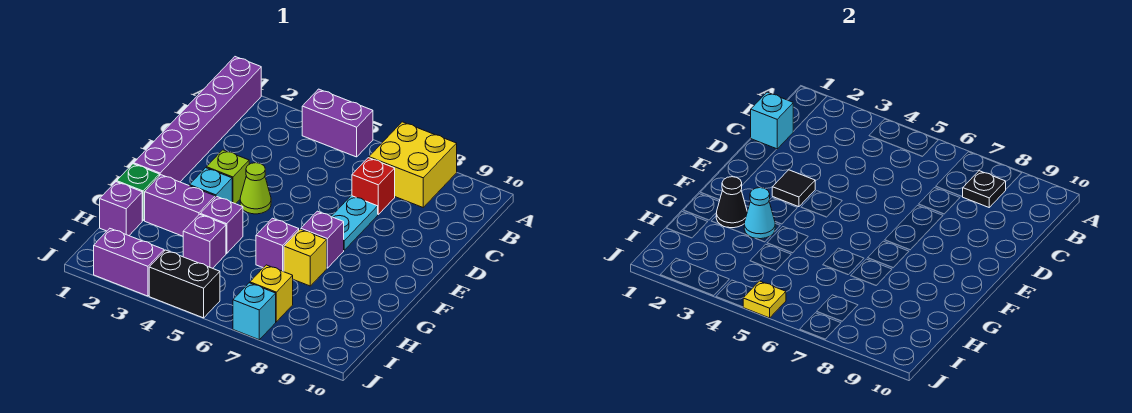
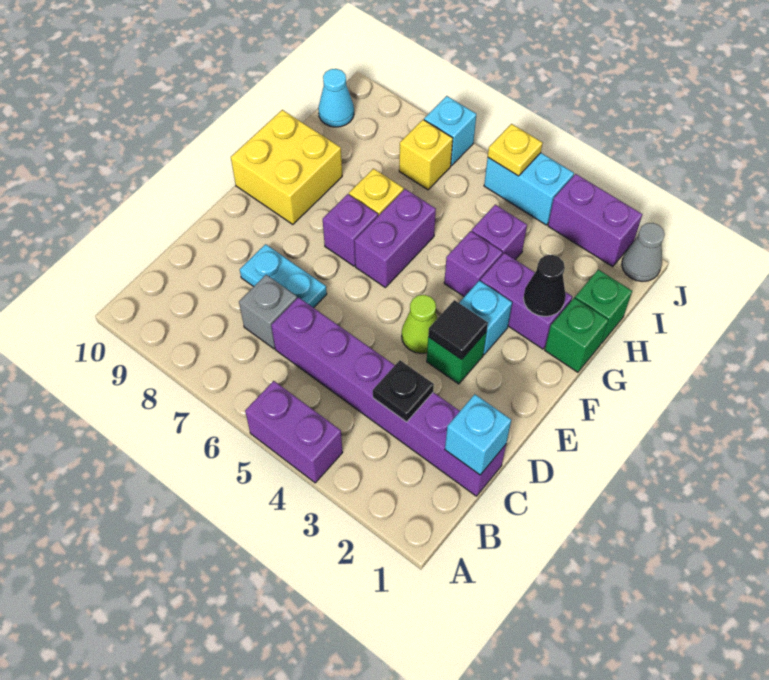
purple 1x6 brick [134,57,261,182] -> purple 1x6 brick turned to [271,297,506,496]
yellow 2x2 brick [369,122,457,207] -> yellow 2x2 brick moved to [231,110,342,224]
black 1x1 plate [963,171,1006,207] -> black 1x1 plate moved to [373,360,434,422]
red 1x1 brick [352,158,395,214] -> grey 1x1 brick [239,275,297,349]
cyan 1x2 plate [331,196,378,250] -> cyan 1x2 plate turned to [240,244,327,308]
lime 1x1 brick [206,150,249,204] -> green 1x1 brick [427,332,487,384]
cyan 1x1 cone [744,188,775,239] -> cyan 1x1 cone moved to [318,69,354,127]
purple 1x1 brick [256,218,299,272] -> purple 1x2 brick [354,189,436,288]
purple 1x1 brick [100,182,142,236] -> green 1x1 brick [575,270,632,343]
none -> grey 1x1 cone [622,223,665,282]
black 1x2 brick [149,250,220,318] -> cyan 1x2 brick [484,153,574,225]

